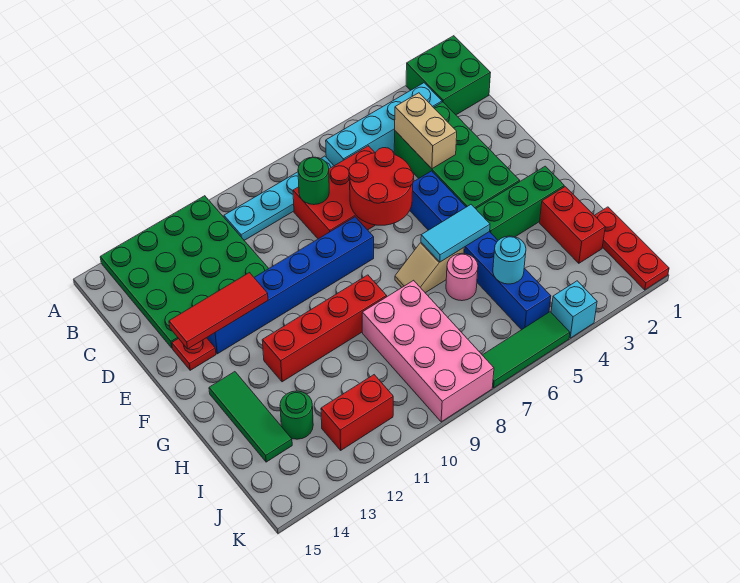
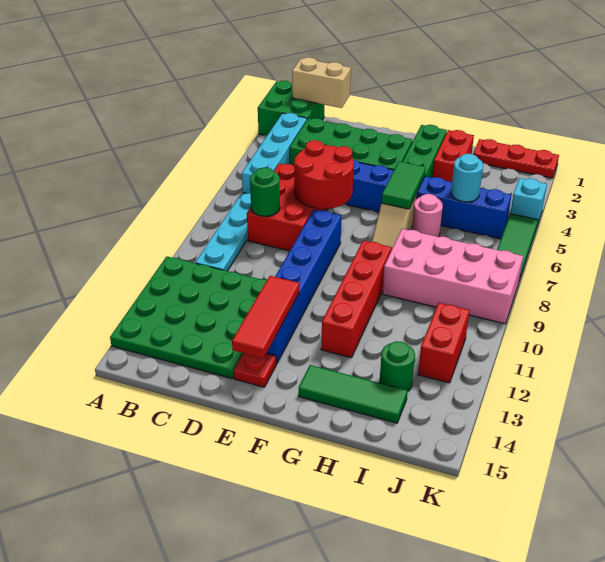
tan 1x2 brick [395,93,457,169] -> tan 1x2 brick moved to [292,57,351,108]
cyan 1x2 tile [421,205,490,262] -> green 1x2 tile [382,161,426,209]
red 1x2 brick [540,187,605,263] -> red 1x2 brick turned to [432,130,474,182]

